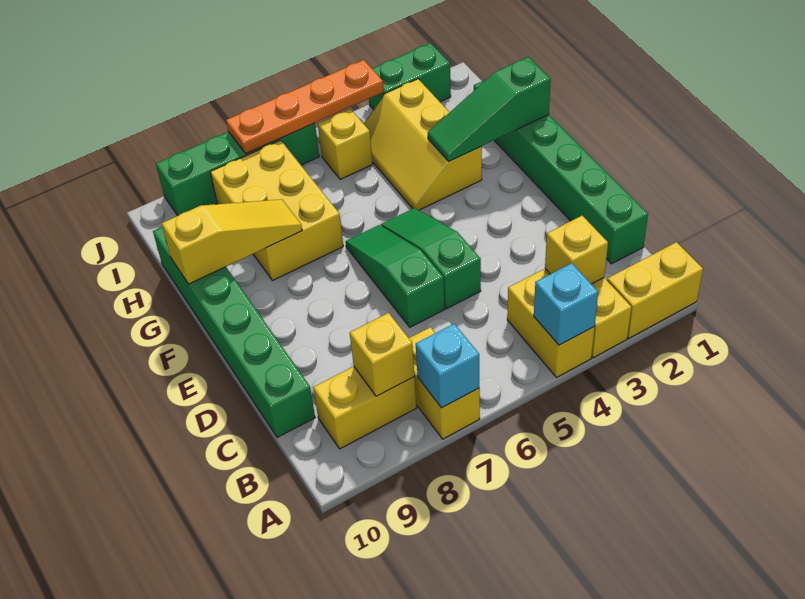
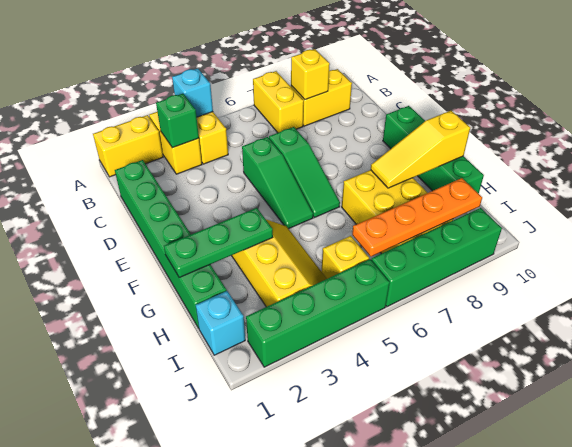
cyan 1x1 brick [416,324,480,408] -> cyan 1x1 brick moved to [196,291,245,355]
yellow 1x1 brick [545,216,608,284] -> green 1x1 brick [156,94,199,148]
green 1x6 brick [153,227,315,437] -> green 1x4 brick [383,106,484,194]
green 1x3 slope [428,57,551,161] -> green 1x3 plate [164,208,273,278]
green 1x2 brick [369,43,451,110] -> green 1x4 brick [246,259,390,367]
orange 1x4 plate [226,60,384,153] -> orange 1x4 plate moved to [352,178,482,256]

